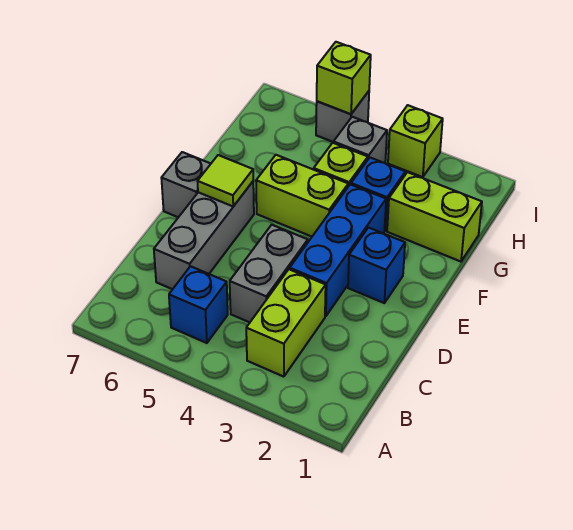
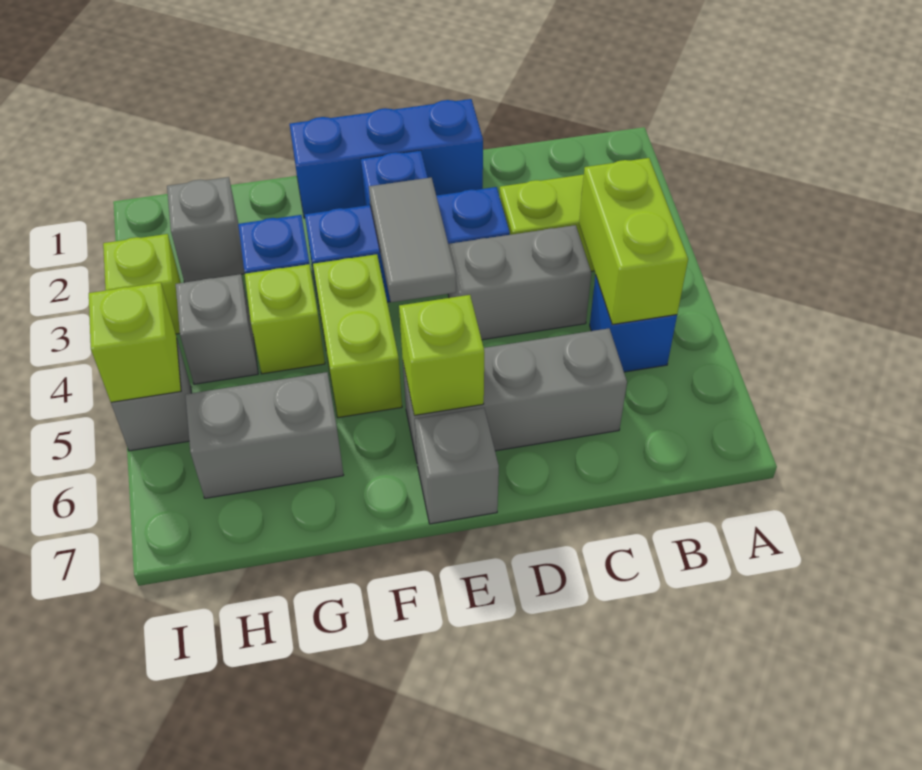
none -> blue 1x3 brick [290,99,483,218]
none -> grey 1x2 tile [369,178,456,302]
lime 1x1 tile [198,155,253,206] -> lime 1x1 brick [399,295,484,415]
lime 1x2 brick [387,172,482,262] -> lime 1x2 brick moved to [579,158,688,325]
none -> grey 1x2 brick [185,372,343,498]
none -> grey 1x1 brick [167,177,245,282]

